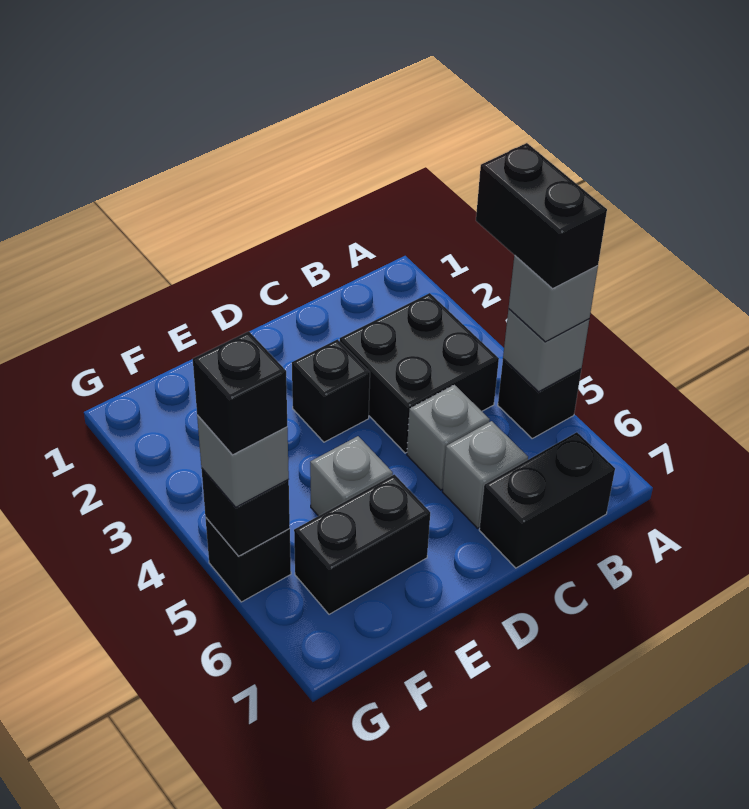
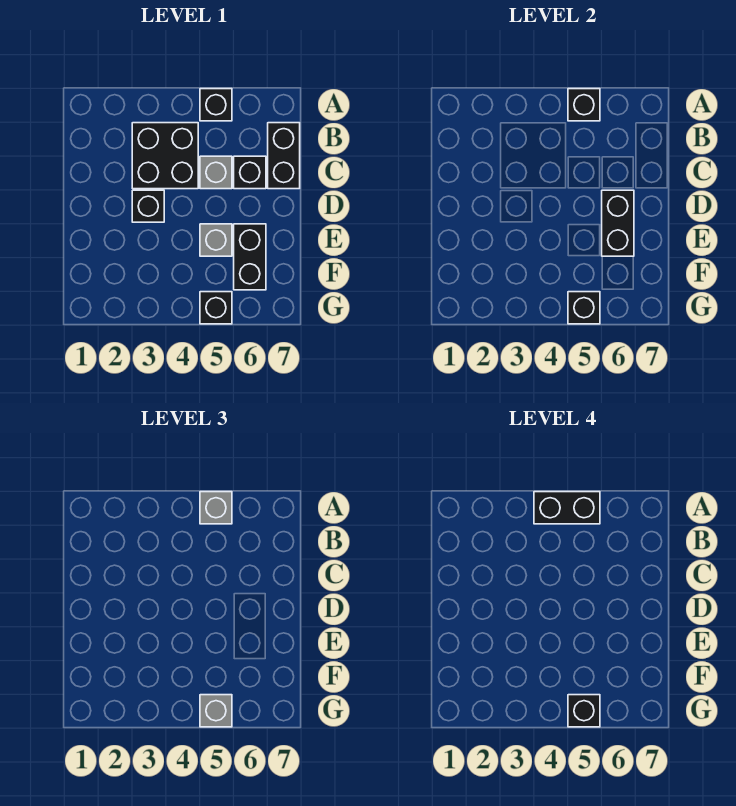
grey 1x1 brick [503,309,589,392] -> black 1x1 brick [568,89,600,121]
grey 1x1 brick [442,421,528,528] -> black 1x1 brick [234,156,266,189]
none -> black 1x2 brick [602,190,634,256]

